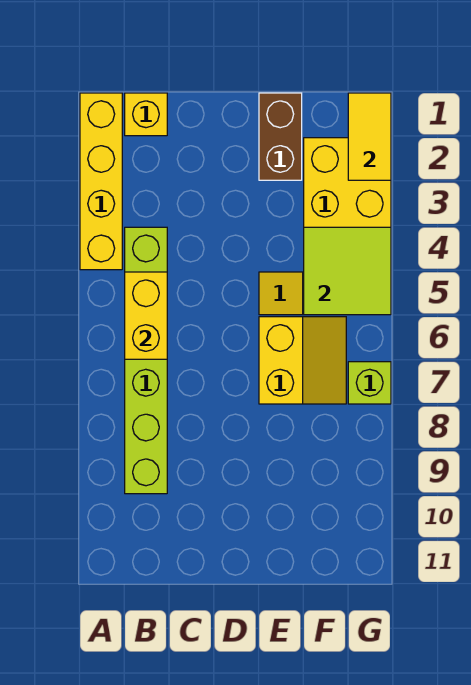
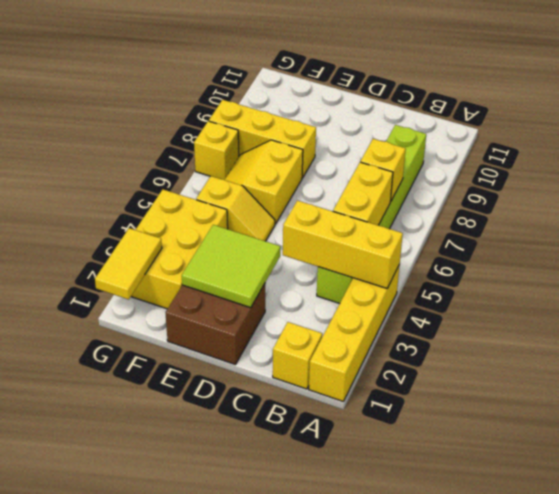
none -> yellow 1x3 brick [283,201,403,288]
none -> yellow 1x1 brick [360,139,406,202]
brown 1x2 brick [259,93,302,180] -> brown 2x2 brick [165,284,265,365]
none -> yellow 1x3 brick [209,100,316,178]
lime 2x2 tile [304,227,391,315] -> lime 2x2 tile moved to [182,225,281,308]
lime 1x1 brick [348,362,391,404] -> yellow 1x1 brick [194,121,239,180]

